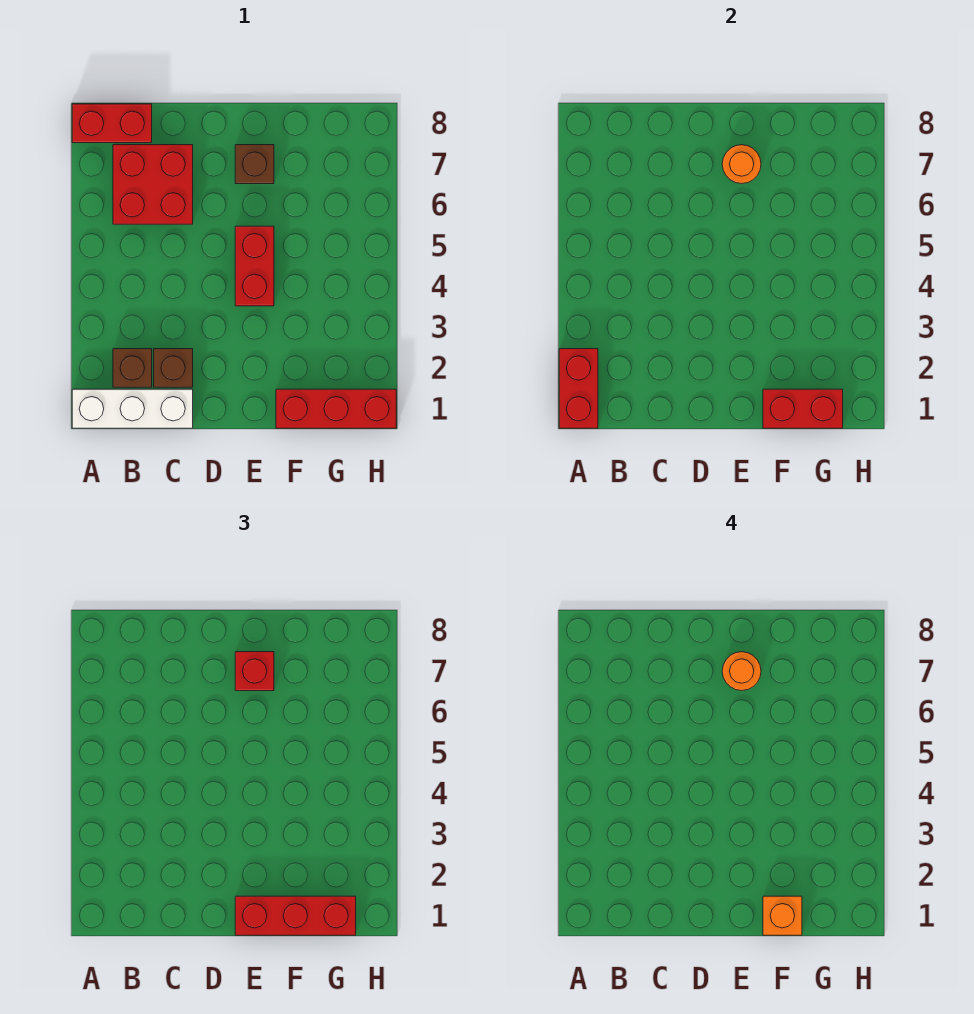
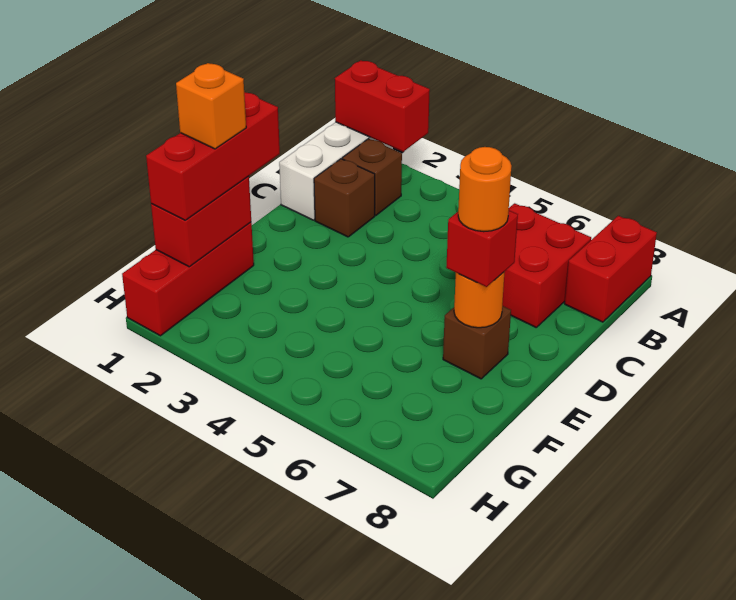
red 1x2 brick [235,226,274,306] -> none

